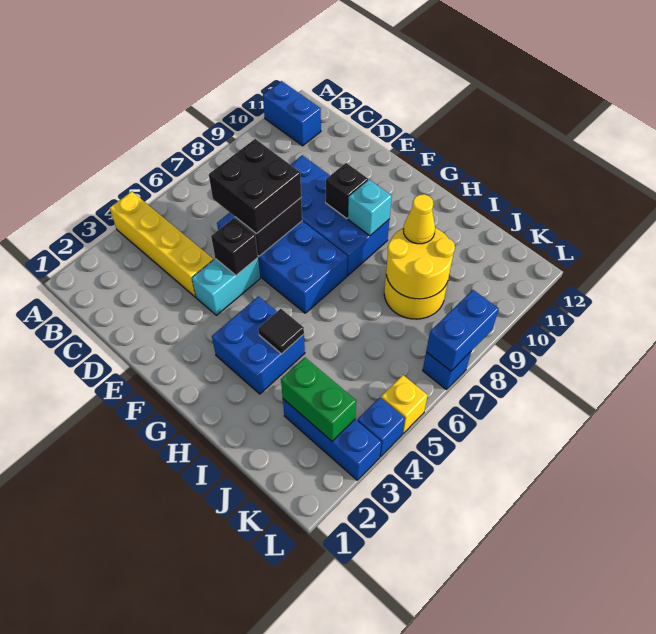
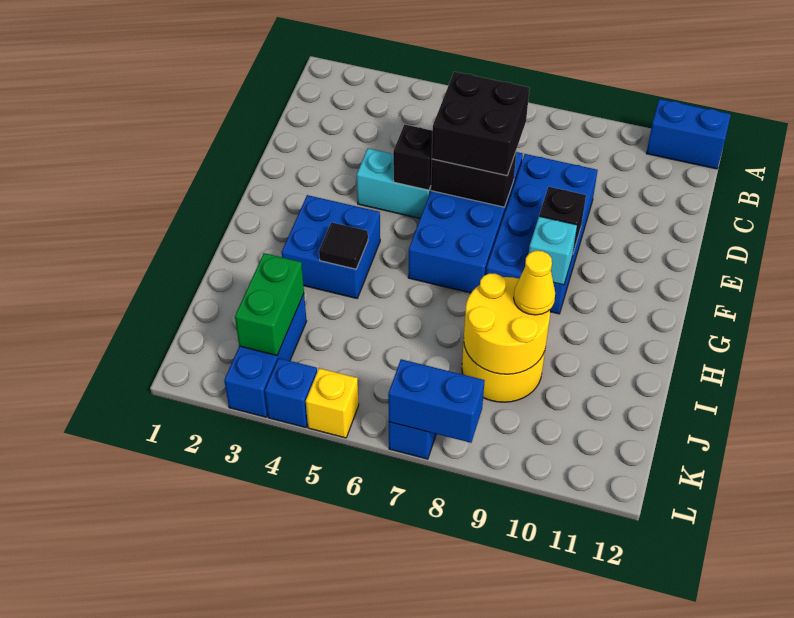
yellow 1x4 brick [110,191,213,297] -> none
blue 1x2 brick [263,81,321,146] -> blue 1x2 brick turned to [646,99,731,169]

